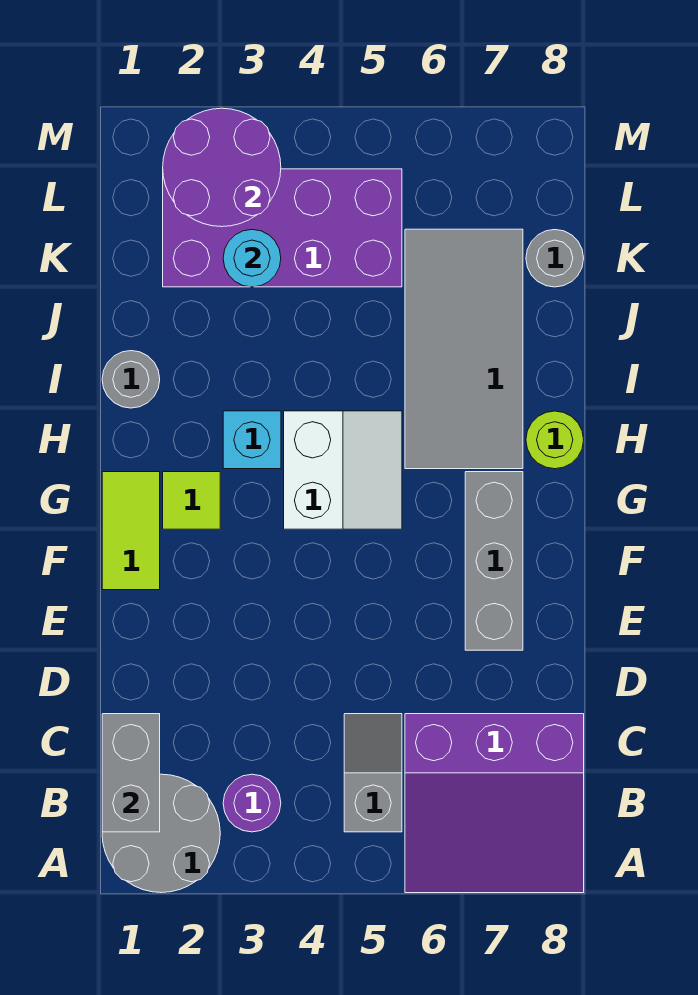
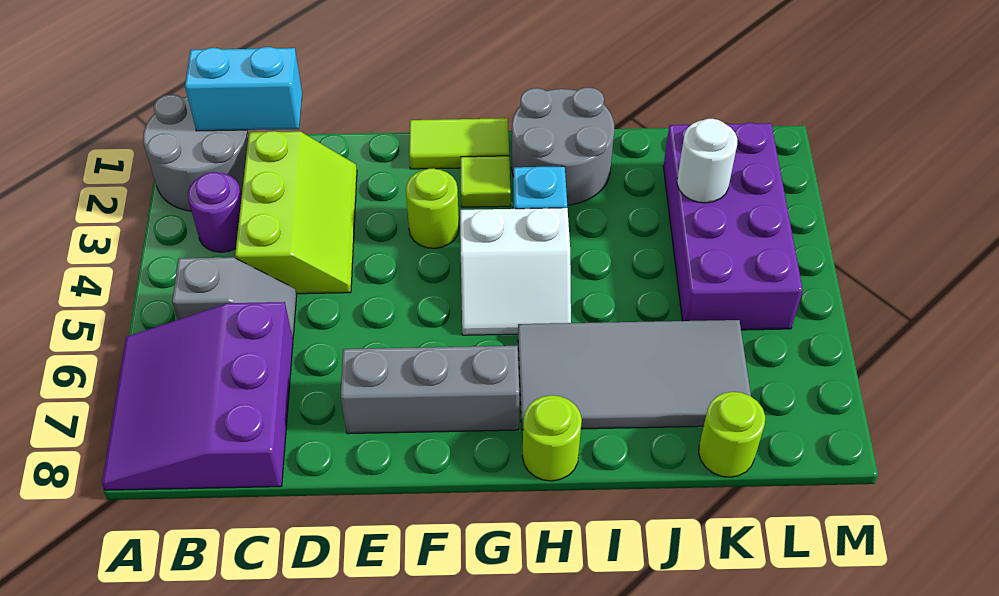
grey 1x2 brick [102,714,160,832] -> cyan 1x2 brick [185,47,302,131]
none -> lime 2x3 slope [235,131,357,294]
none -> lime 1x1 round brick [406,168,459,248]
grey 1x1 round brick [102,351,160,408] -> grey 2x2 round brick [512,88,614,205]
cyan 1x1 round brick [223,230,281,287] -> white 1x1 round brick [677,119,737,203]
grey 1x1 round brick [526,230,584,287] -> lime 1x1 round brick [699,392,765,477]
purple 2x2 round brick [163,108,281,227] -> none

